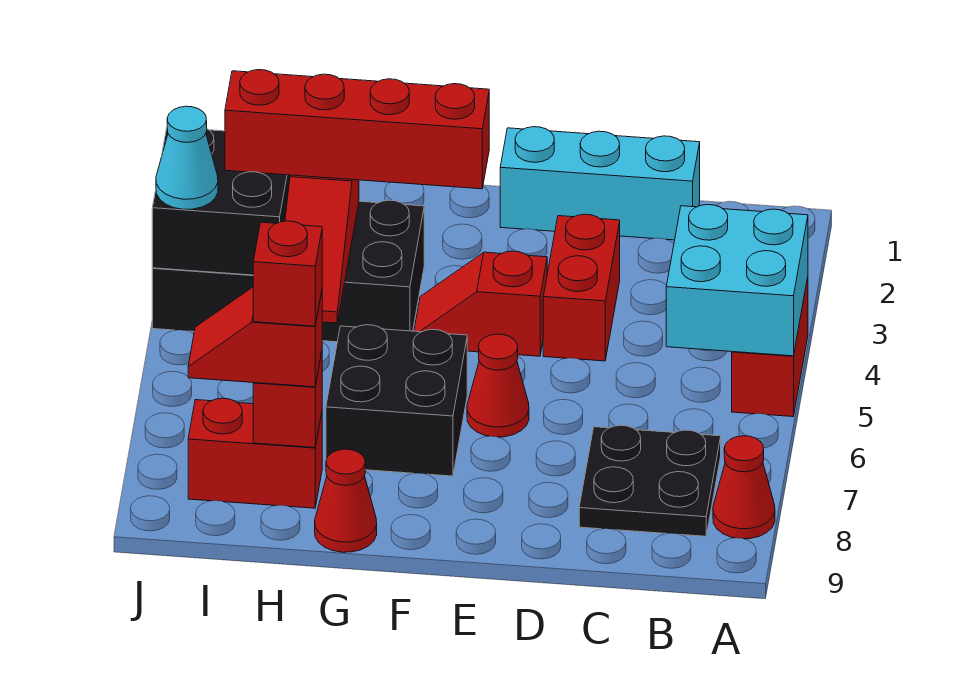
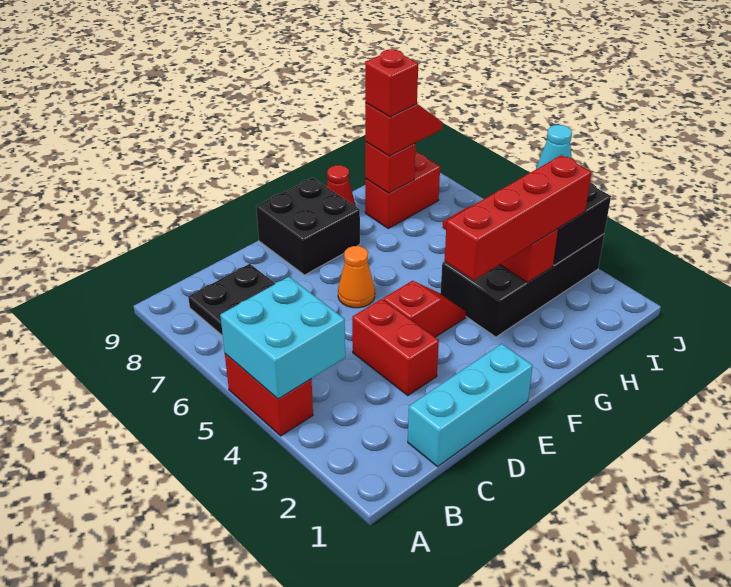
red 1x1 cone [713,436,775,539] -> none
red 1x1 cone [467,334,529,437] -> orange 1x1 cone [338,246,375,308]
black 2x2 brick [326,325,467,476] -> black 2x2 brick moved to [256,178,360,275]

